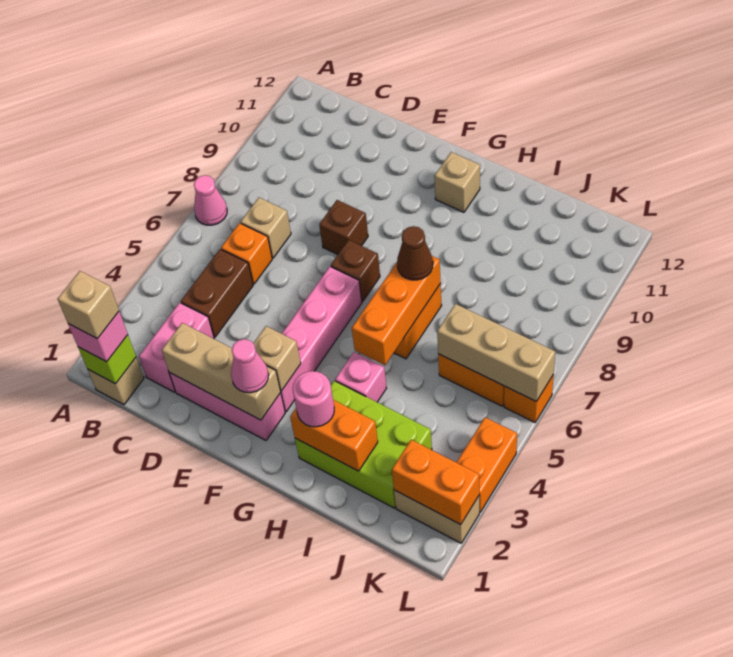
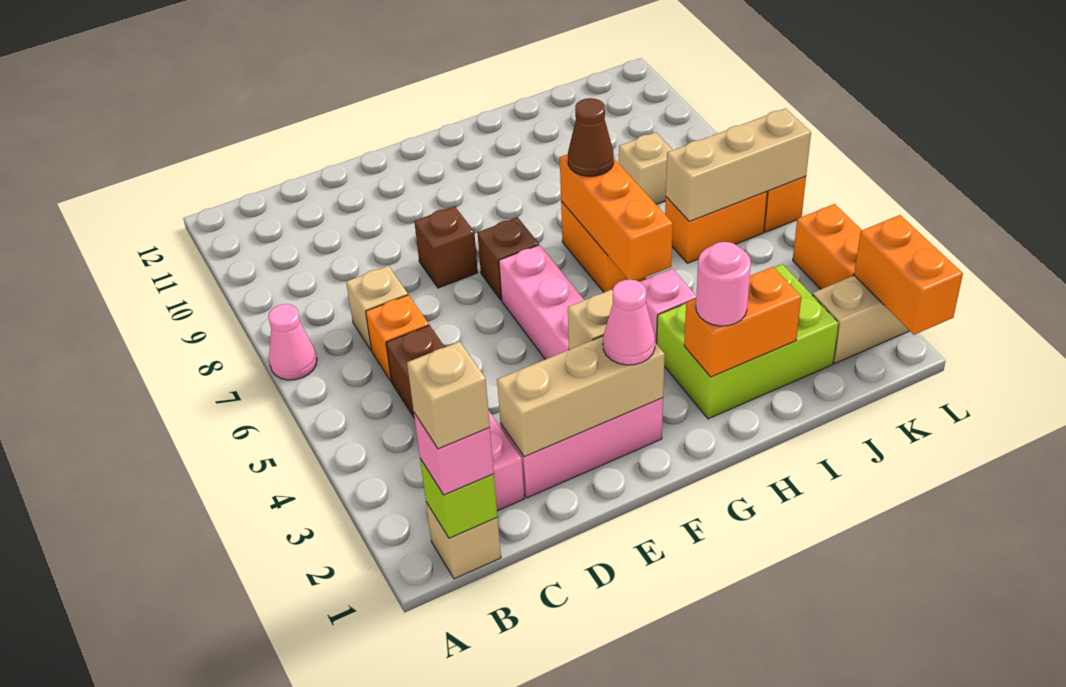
tan 1x1 brick [434,152,480,212] -> tan 1x1 brick moved to [619,132,672,204]
orange 1x2 brick [392,440,479,525] -> orange 1x2 brick turned to [854,215,963,335]

